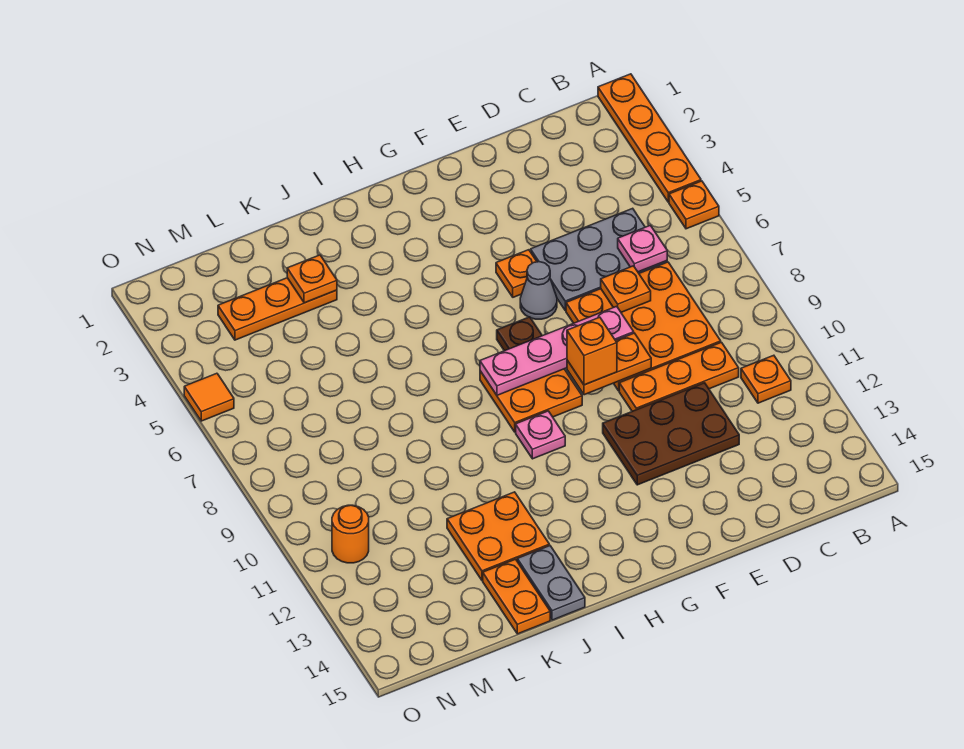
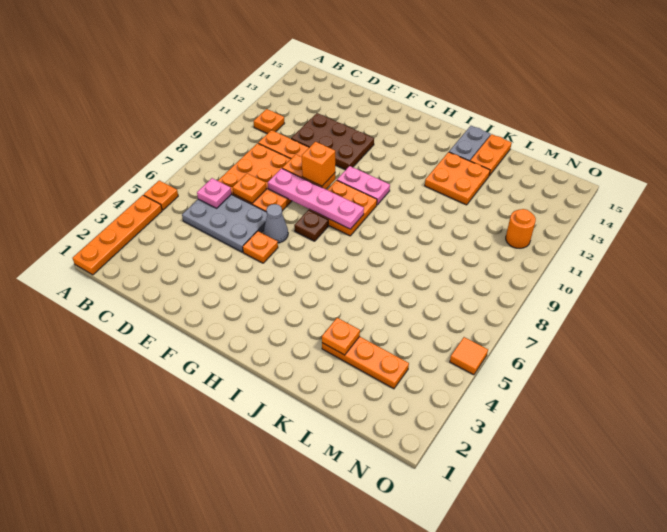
pink 1x1 plate [516,411,565,459] -> pink 1x2 plate [337,166,390,205]

